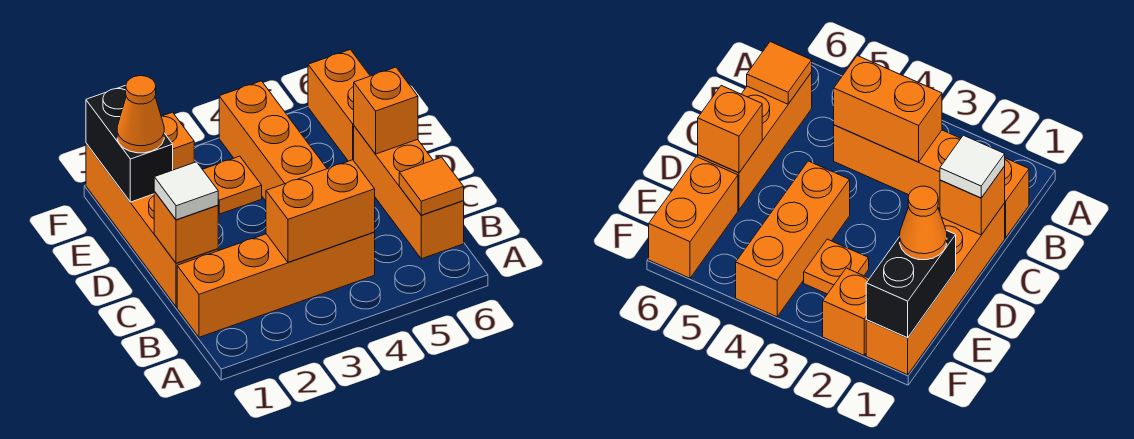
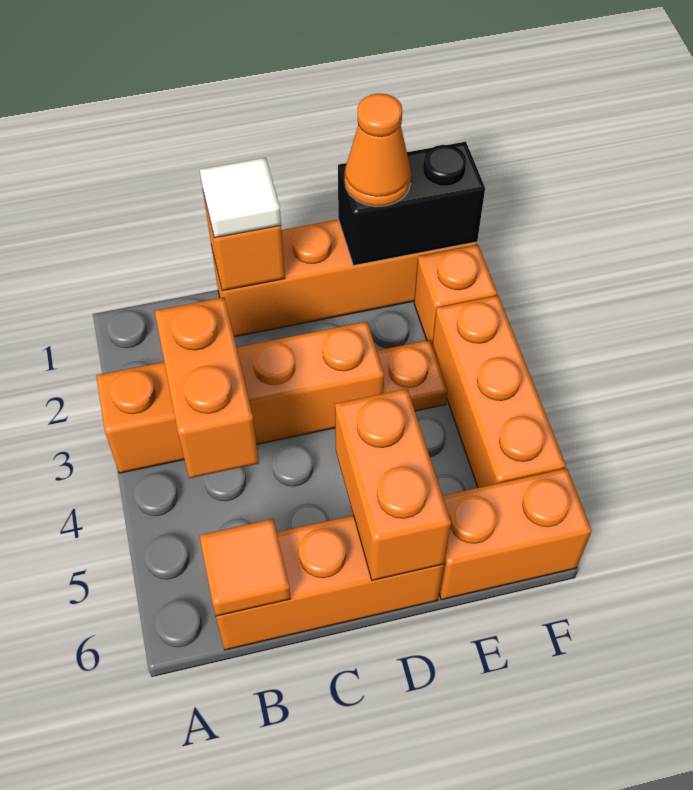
orange 1x4 brick [177,232,375,337] -> orange 1x4 brick turned to [96,322,384,473]
orange 1x3 brick [219,81,327,201] -> orange 1x3 brick turned to [432,296,566,488]
orange 1x1 brick [354,67,418,154] -> orange 1x2 brick [335,389,451,581]

